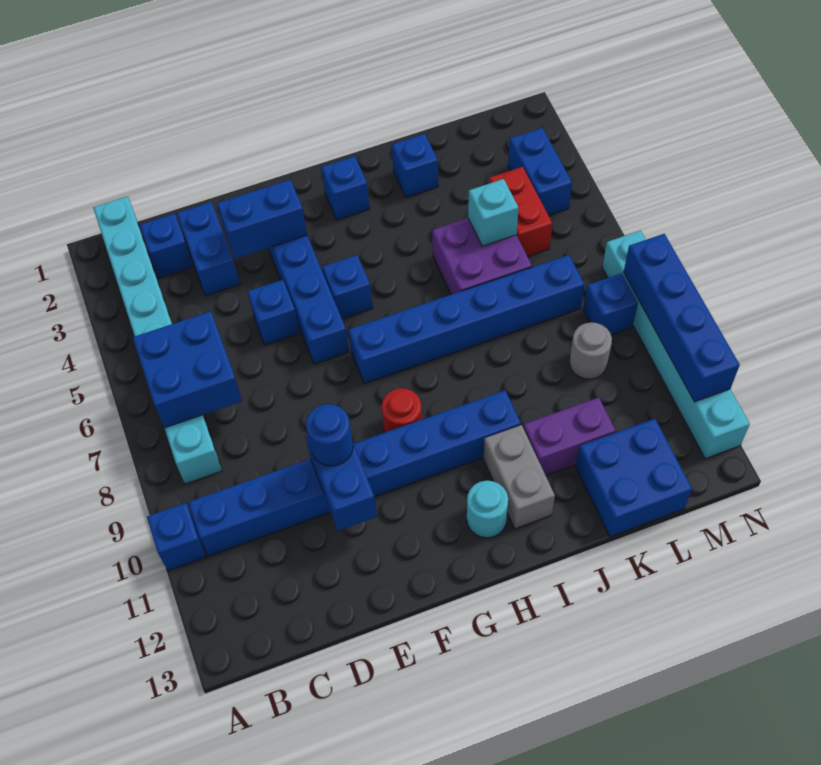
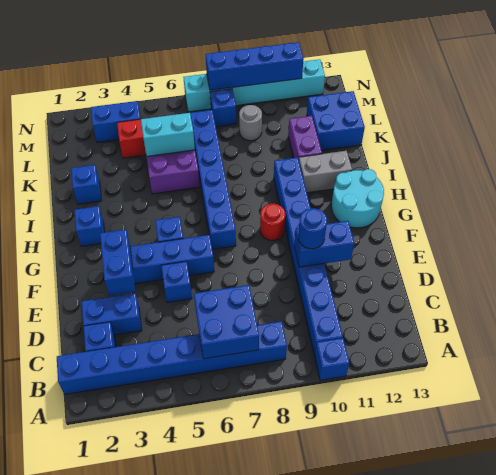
cyan 1x8 brick [93,196,222,484] -> blue 1x8 brick [57,321,287,394]
cyan 1x1 round brick [467,481,508,538] -> cyan 2x2 round brick [331,169,384,228]
cyan 1x1 brick [468,179,519,246] -> cyan 1x2 brick [141,113,195,157]

